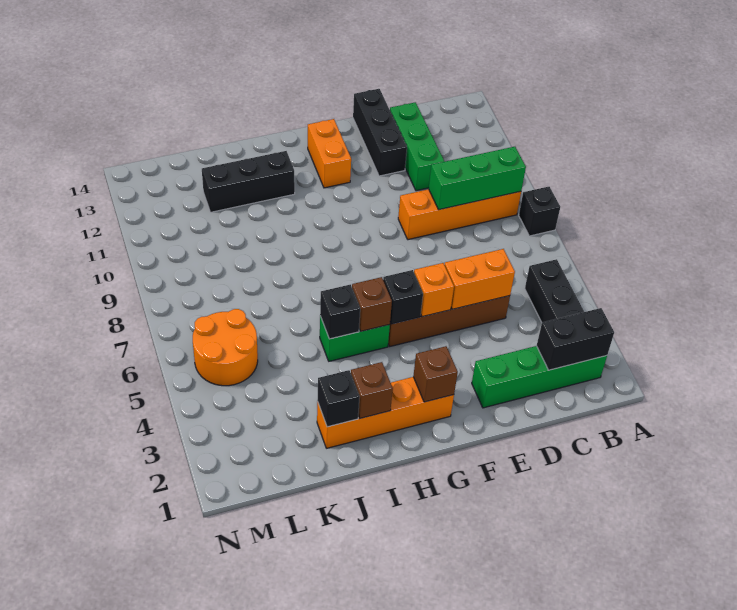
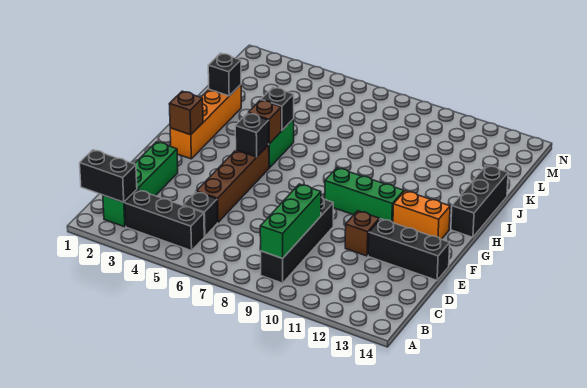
black 1x1 brick [519,187,560,236] -> black 1x1 brick moved to [183,192,218,236]
black 1x2 brick [537,308,614,370] -> black 1x2 brick turned to [80,150,137,202]
orange 1x4 brick [398,189,521,240] -> black 1x4 brick [261,197,333,283]
orange 1x2 brick [445,249,515,309] -> none
green 1x3 brick [390,102,444,191] -> green 1x3 brick moved to [325,168,404,222]
orange 1x1 brick [414,263,454,317] -> none
brown 1x1 brick [351,362,393,418] -> brown 1x1 brick moved to [345,211,379,256]
black 1x3 brick [202,151,295,212] -> black 1x3 brick moved to [451,165,508,237]
orange 2x2 round brick [193,309,258,386] -> none

